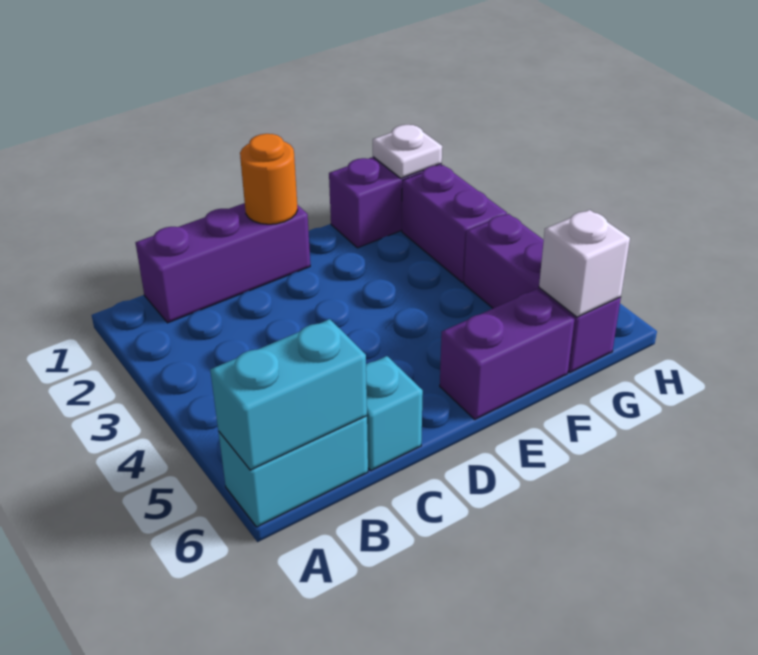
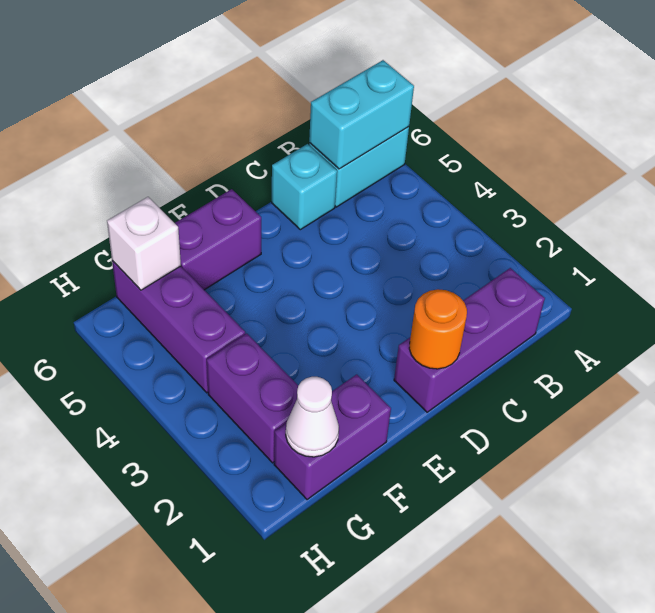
white 1x1 plate [373,125,442,178] -> white 1x1 cone [286,377,339,457]

